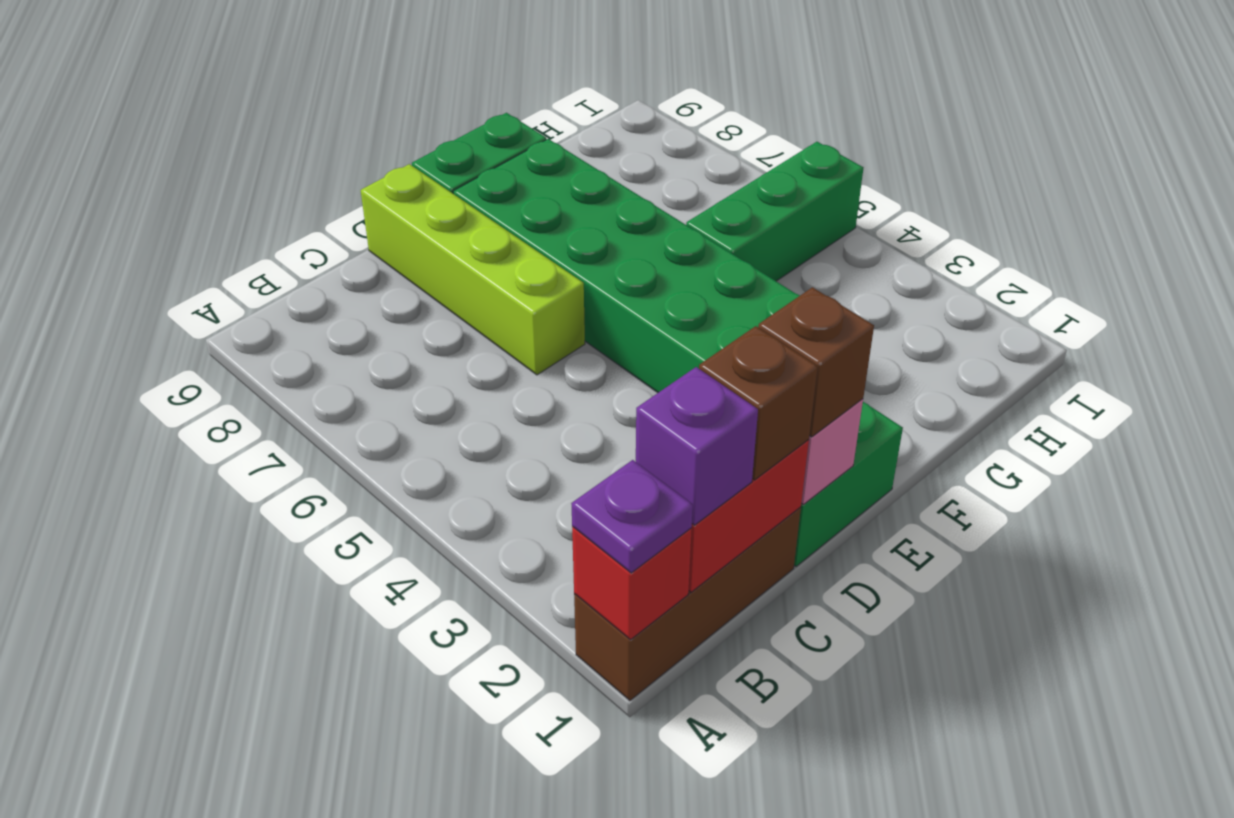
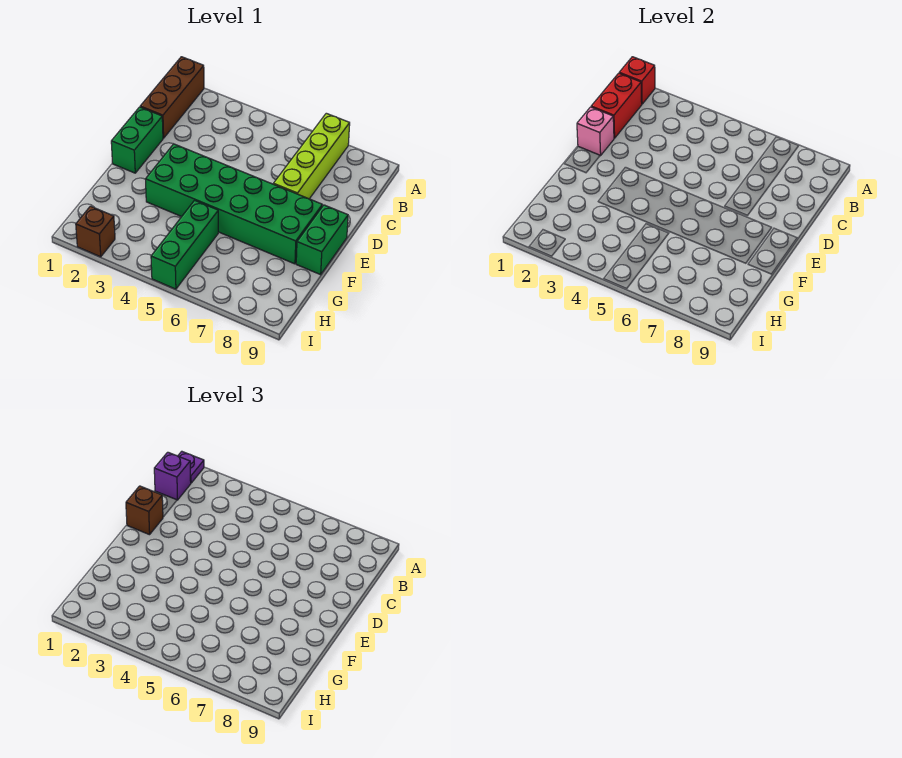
brown 1x1 brick [699,326,818,480] -> brown 1x1 brick moved to [76,206,115,257]
lime 1x4 brick [361,164,585,375] -> lime 1x4 brick turned to [273,113,350,199]

